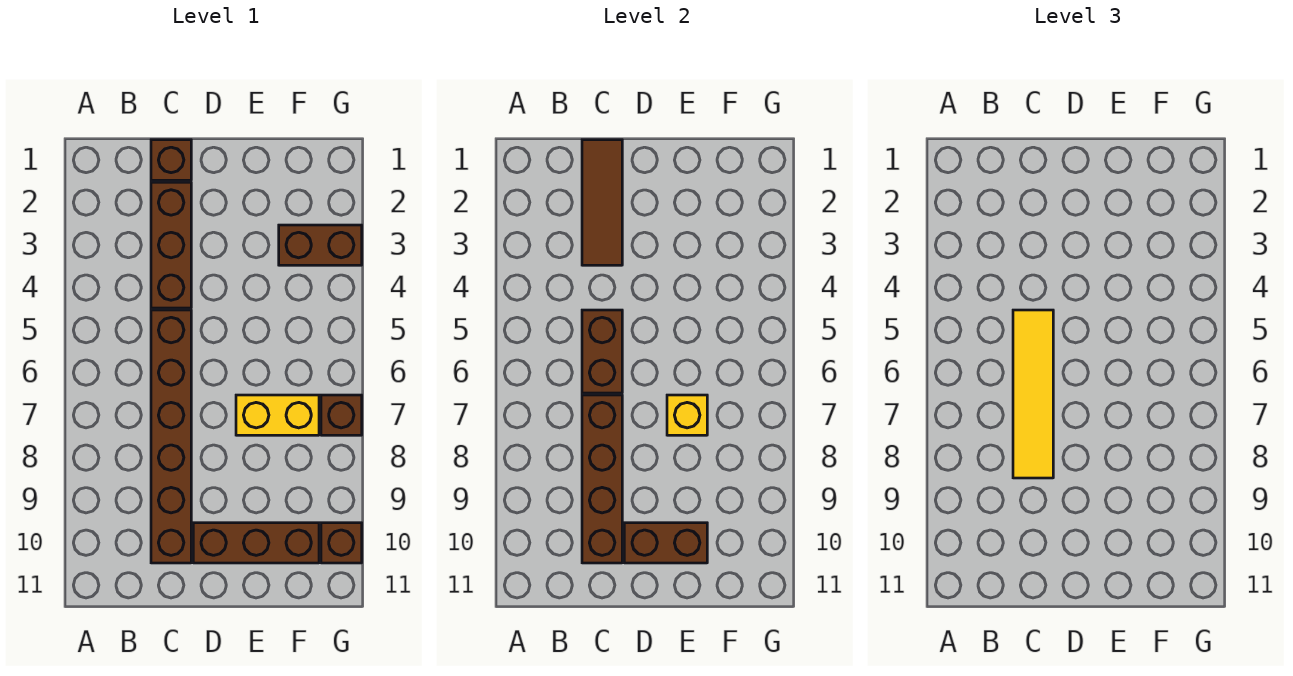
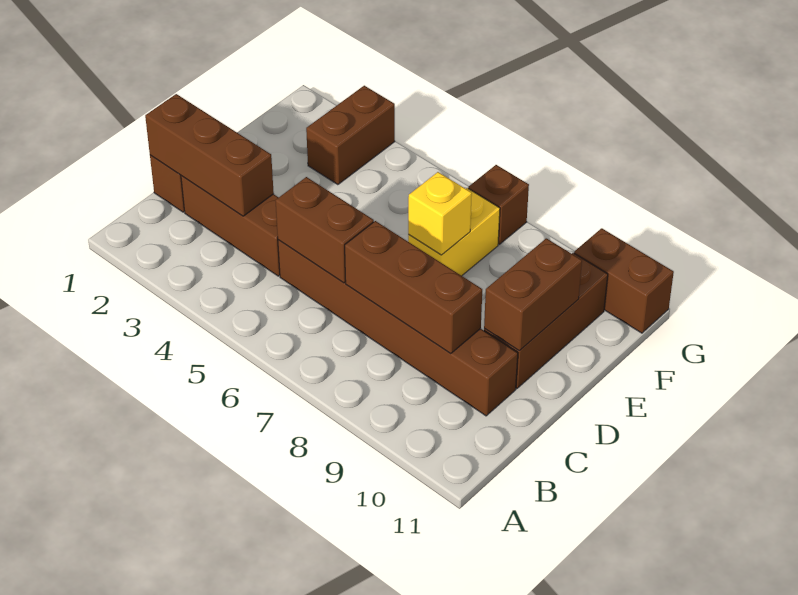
brown 1x3 tile [582,140,622,265] -> brown 1x3 brick [145,94,274,216]
yellow 1x4 tile [1013,310,1053,478] -> none
brown 1x4 brick [582,395,622,563] -> brown 1x3 brick [345,221,482,354]
brown 1x1 brick [321,523,362,563] -> brown 1x2 brick [574,228,674,333]

